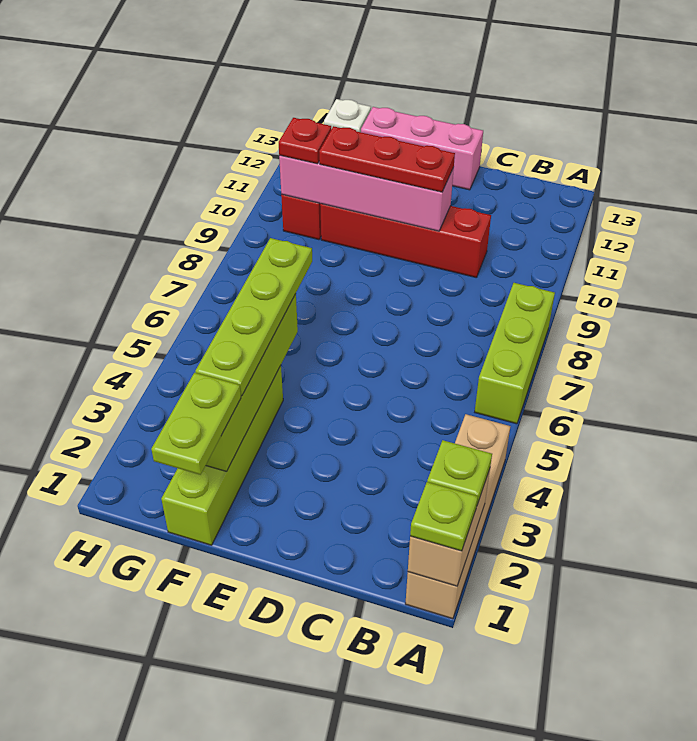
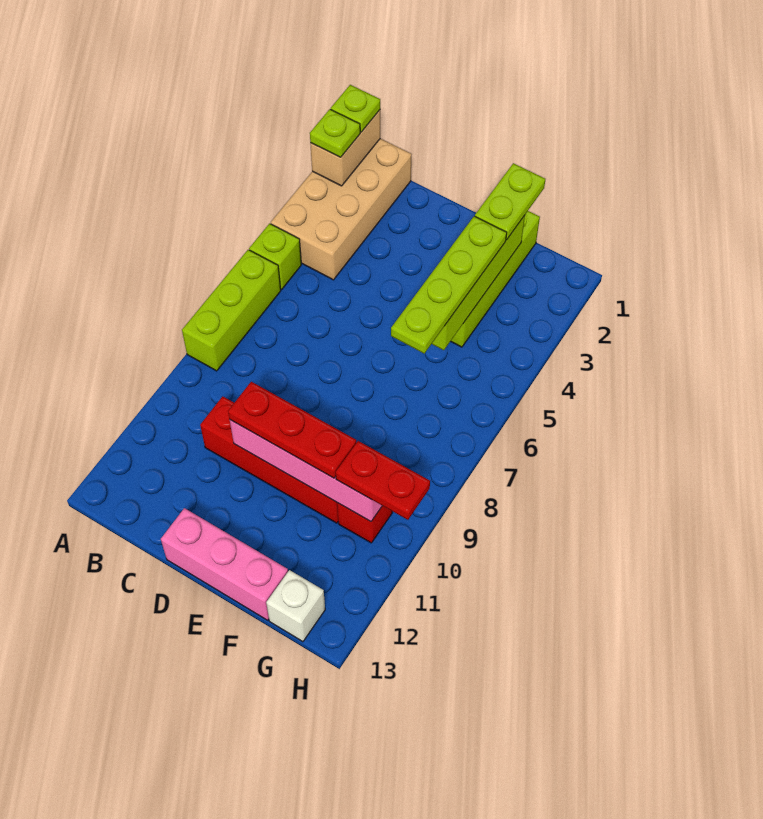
tan 1x4 brick [405,414,510,619] -> tan 2x4 brick [271,139,412,280]
none -> lime 1x1 brick [249,223,301,289]
red 1x1 plate [279,118,331,164] -> red 1x2 plate [336,441,430,520]

